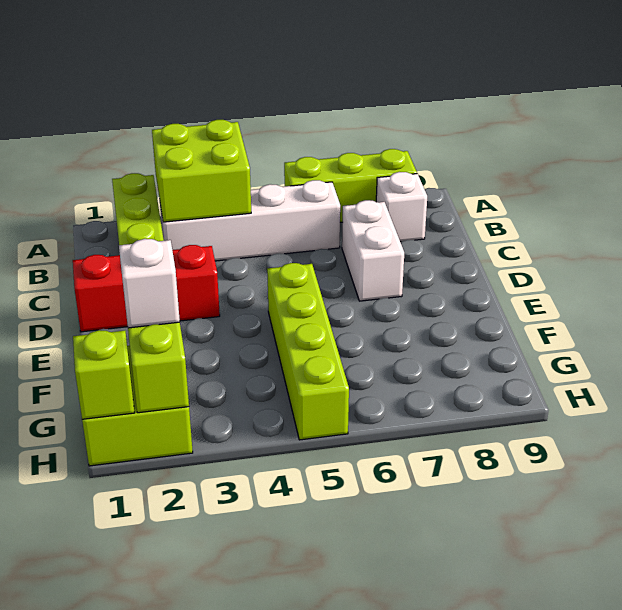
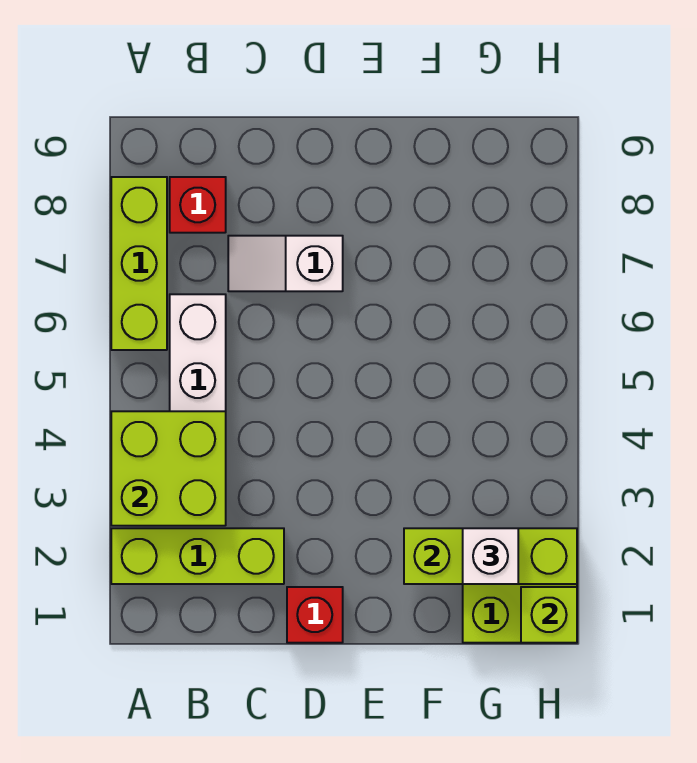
white 1x1 brick [376,172,427,242] -> red 1x1 brick [170,177,226,233]
white 1x2 brick [342,200,404,301] -> white 1x2 slope [228,236,343,291]
red 1x3 brick [73,245,220,332] -> red 1x1 brick [287,587,343,643]
lime 1x4 brick [267,263,349,440] -> none

